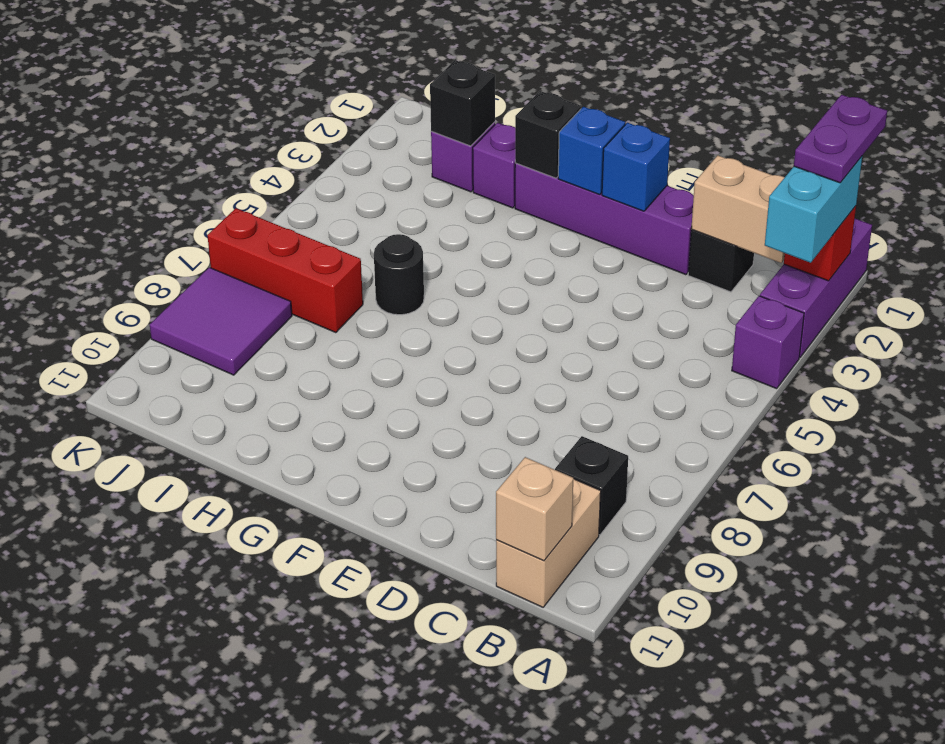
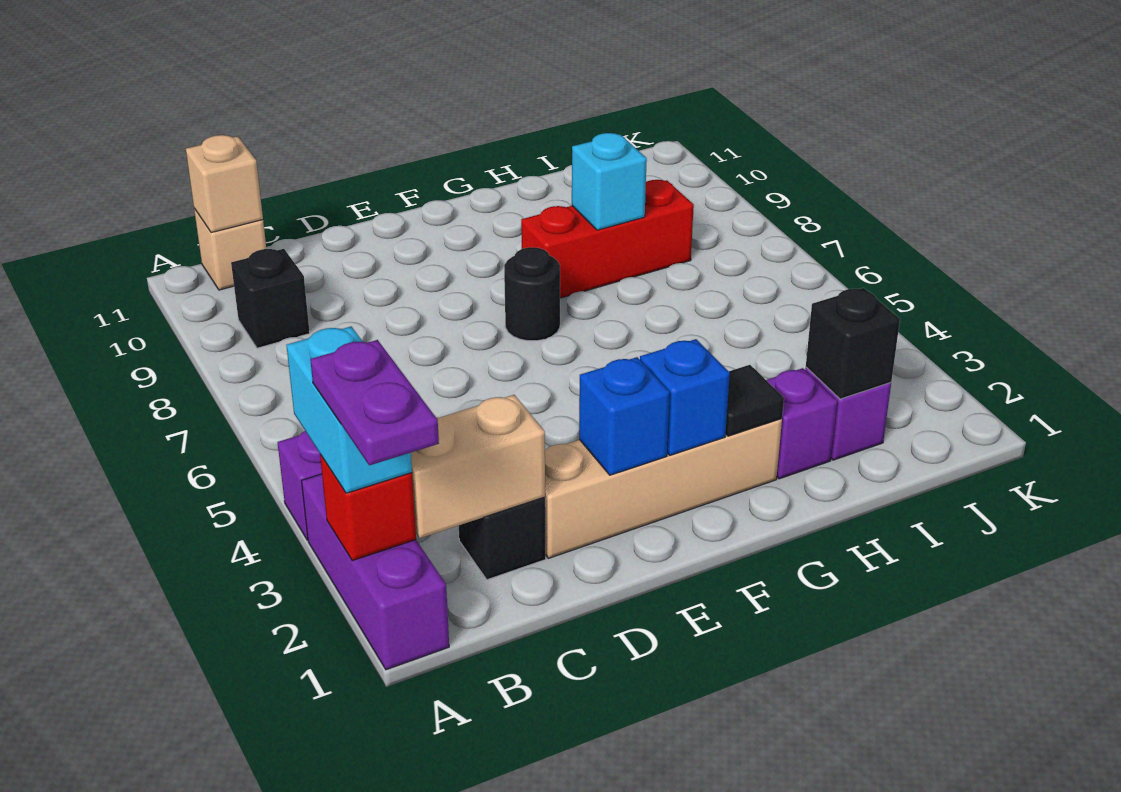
tan 1x2 brick [496,479,601,607] -> tan 1x1 brick [194,208,266,290]
purple 1x4 brick [515,163,694,275] -> tan 1x4 brick [545,419,782,558]
black 1x1 brick [515,91,581,178] -> black 1x1 tile [726,365,784,436]
black 1x1 round brick [374,234,424,315] -> black 1x1 round brick moved to [504,247,560,341]
none -> cyan 1x1 brick [572,133,647,230]
red 1x3 brick [207,208,363,333] -> red 1x3 brick moved to [521,180,694,298]
purple 2x2 tile [150,267,292,375] -> none

